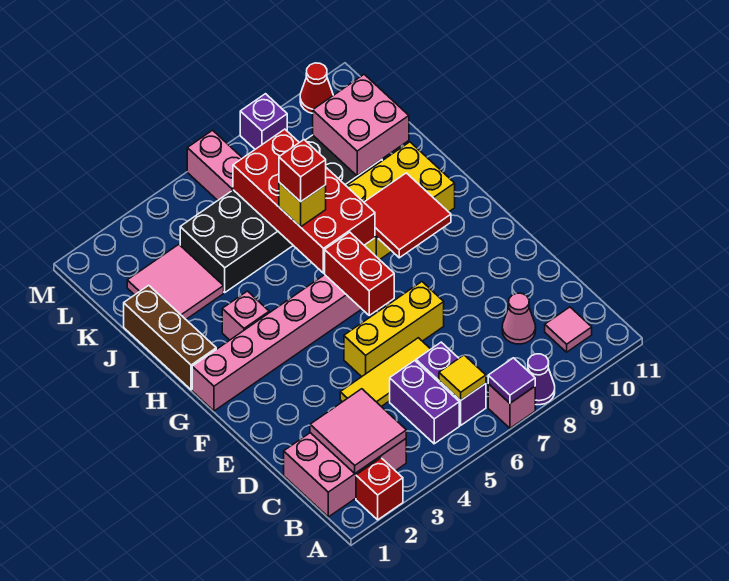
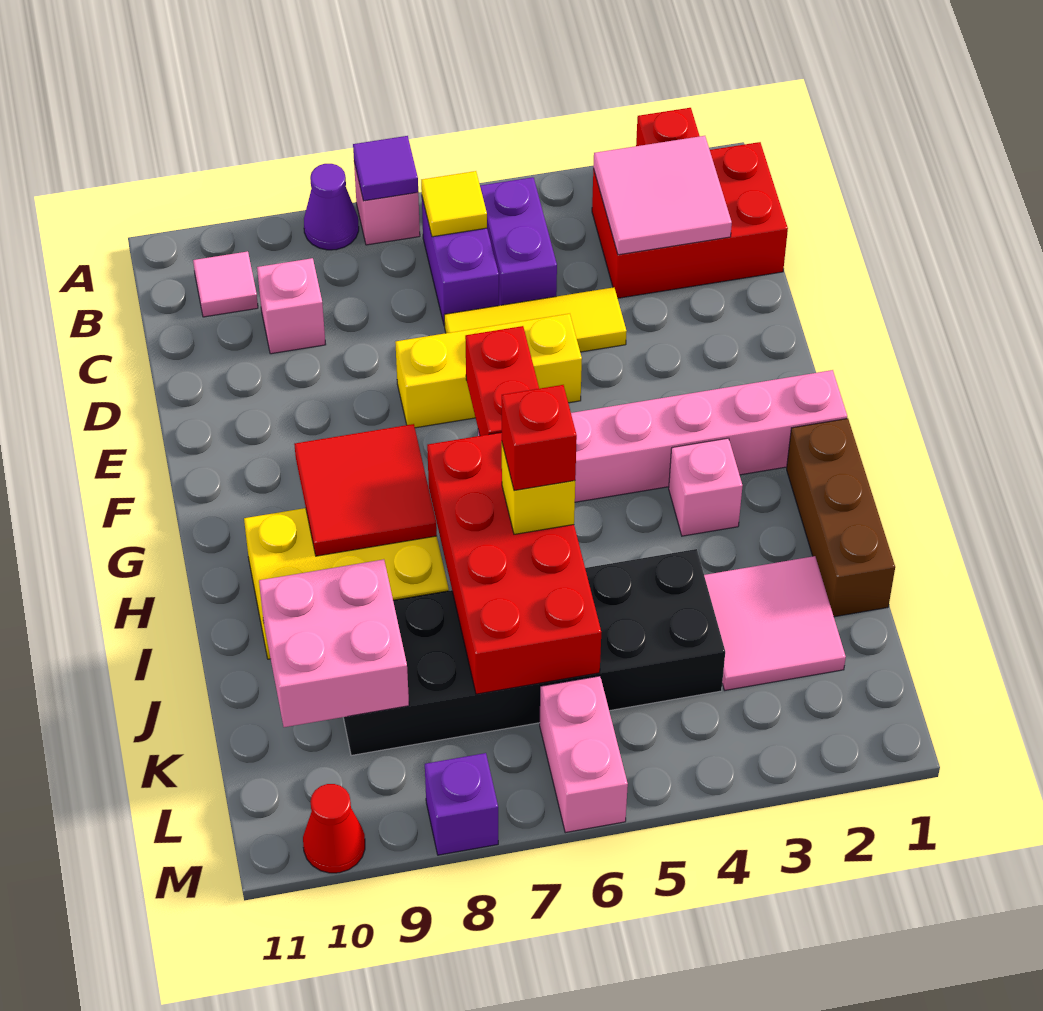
pink 2x3 brick [284,433,406,517] -> red 2x3 brick [592,142,788,298]
pink 1x1 cone [502,293,536,344] -> pink 1x1 brick [257,258,326,354]

